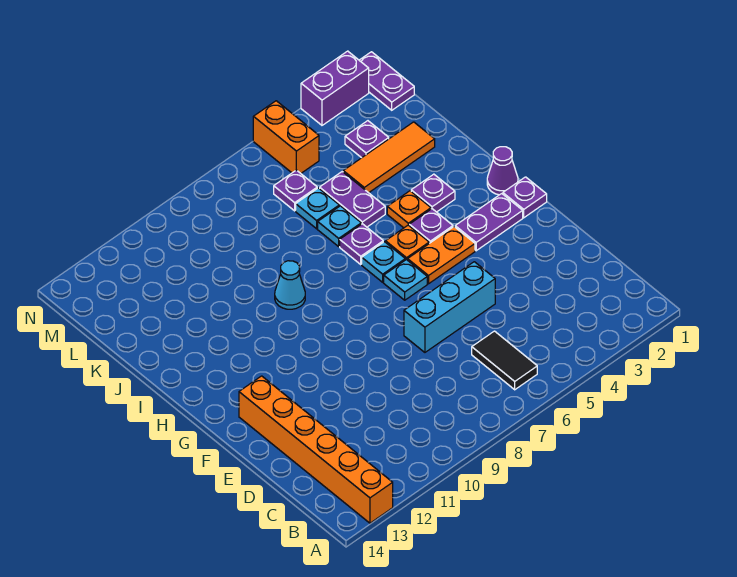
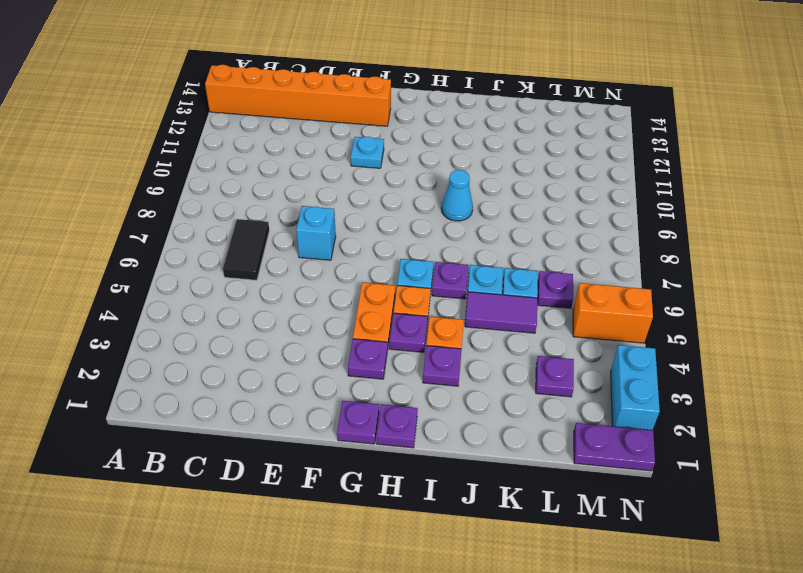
black 1x2 tile [472,331,537,390] -> black 1x2 tile turned to [223,219,269,280]
cyan 1x3 brick [404,262,495,352] -> cyan 1x1 brick [296,206,336,260]
purple 1x2 plate [455,194,523,251] -> purple 1x1 plate [348,339,388,379]
cyan 1x1 plate [384,259,427,300] -> cyan 1x1 plate moved to [351,137,384,168]
purple 1x1 cone [487,147,518,195] -> purple 1x1 plate [377,405,418,448]
purple 1x2 plate [320,172,385,227] -> purple 1x2 tile [465,292,537,333]
orange 1x3 tile [343,122,435,193] -> none
purple 1x2 brick [301,51,369,125] -> cyan 1x2 brick [611,345,660,430]

